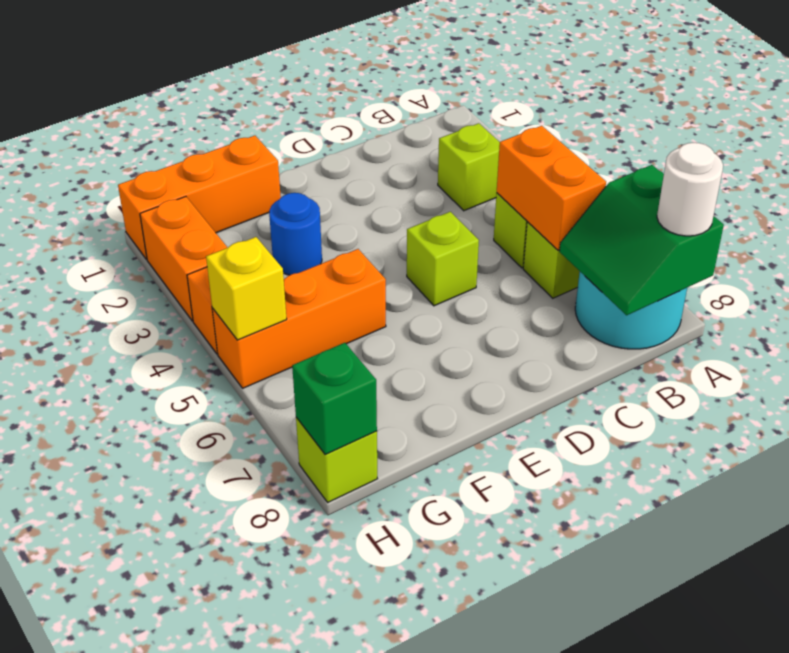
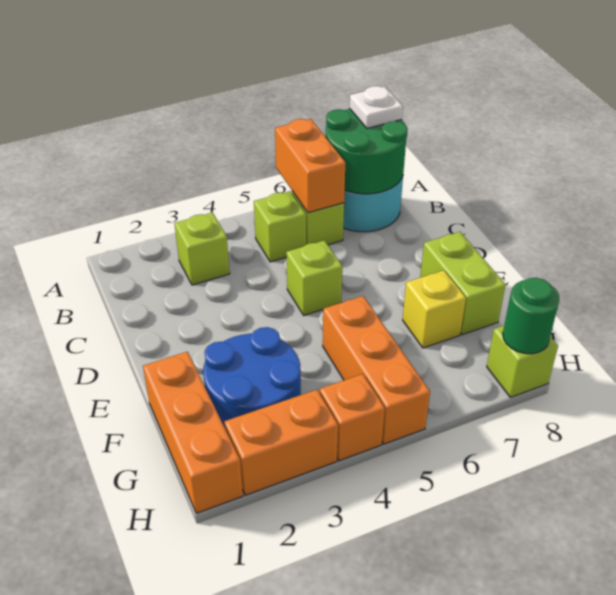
green 2x2 slope [559,165,724,315] -> green 2x2 round brick [326,109,408,194]
white 1x1 round brick [657,143,723,236] -> white 1x1 plate [350,86,403,128]
orange 1x2 brick [497,126,606,250] -> orange 1x2 brick turned to [275,119,345,213]
none -> lime 1x2 brick [420,232,505,335]
blue 1x1 round brick [269,193,322,275] -> blue 2x2 round brick [203,327,301,427]
yellow 1x1 brick [206,237,287,340] -> yellow 1x1 brick moved to [403,270,466,348]
green 1x1 brick [292,343,377,455] -> green 1x1 round brick [503,278,560,354]

